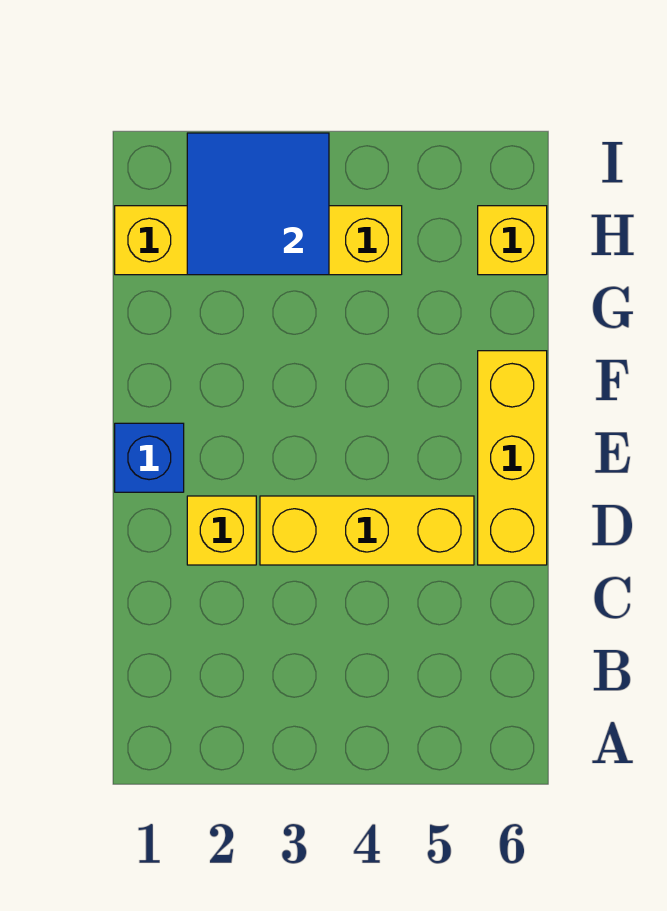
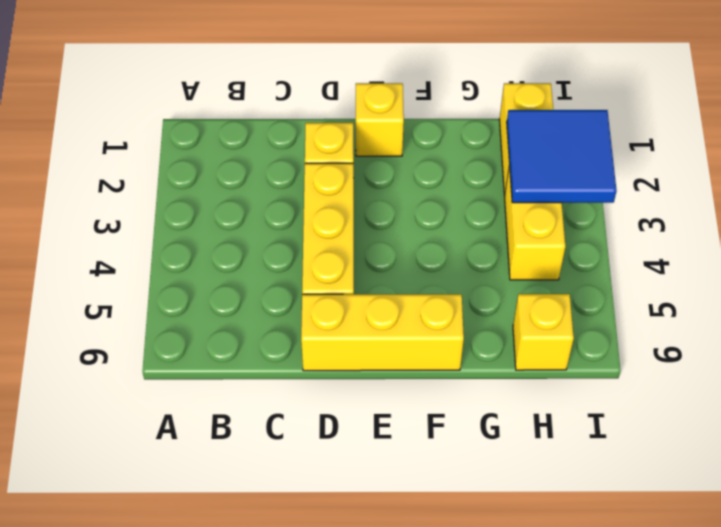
blue 1x1 brick [115,423,184,492] -> yellow 1x1 brick [356,83,404,156]

